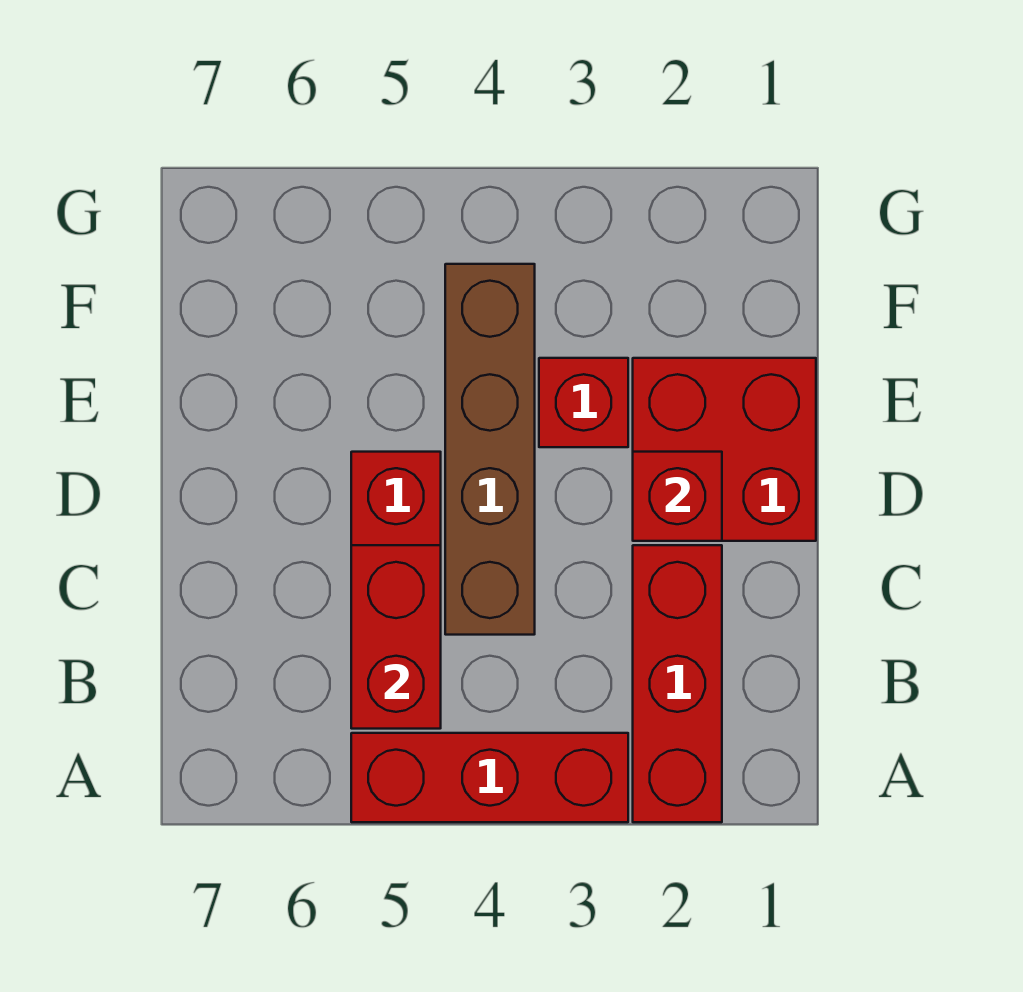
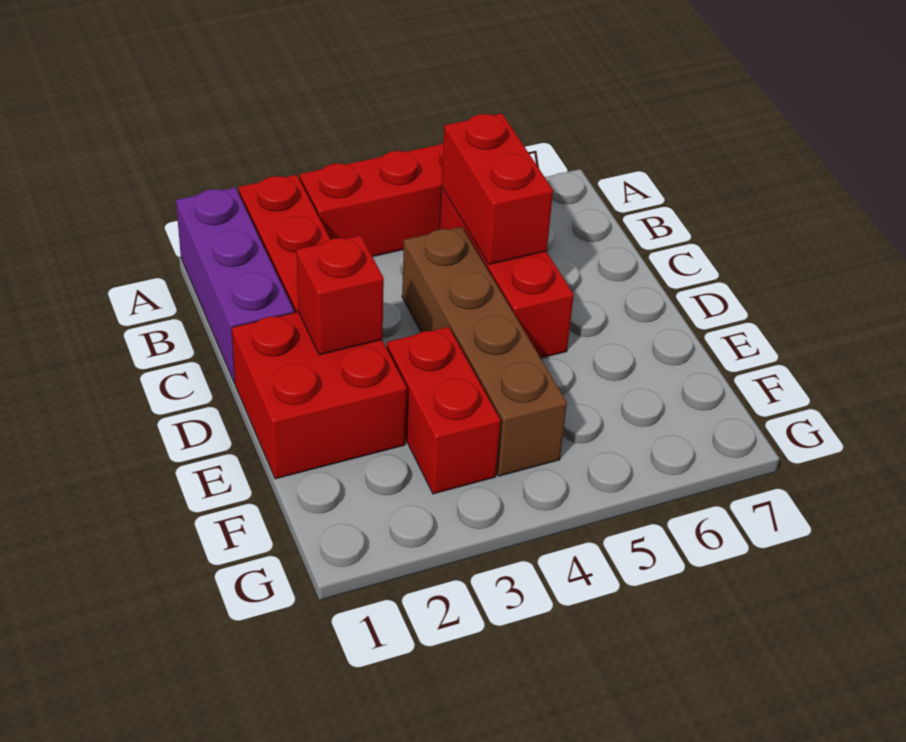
none -> purple 1x3 brick [176,188,294,383]
red 1x1 brick [539,358,628,447] -> red 1x2 brick [387,327,501,494]

